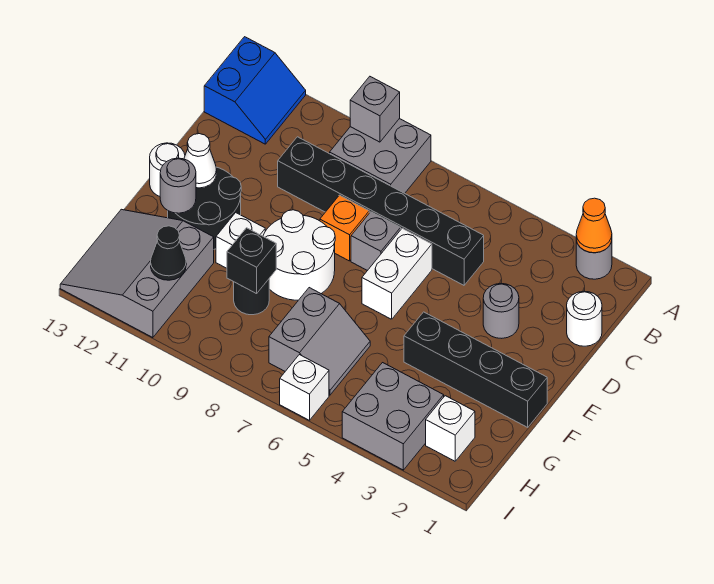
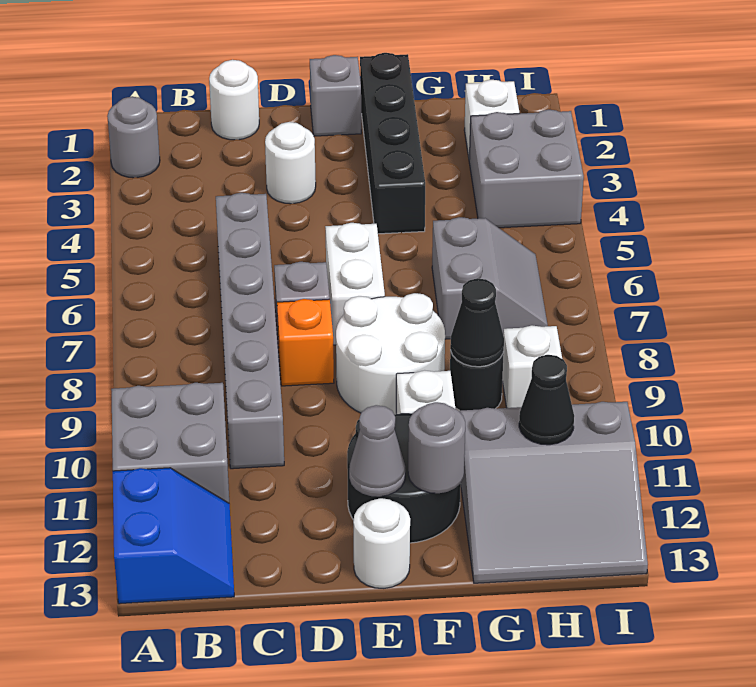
orange 1x1 cone [576,198,612,253] -> none
grey 2x2 brick [330,119,431,193] -> grey 2x2 brick moved to [111,383,229,503]
grey 1x1 brick [350,77,400,142] -> grey 1x1 brick moved to [310,55,361,136]
blue 2x2 slope [204,37,306,144] -> blue 2x2 slope turned to [113,468,234,604]
black 1x6 brick [278,137,484,285] -> grey 1x6 brick [216,193,284,469]
grey 1x1 round brick [483,283,519,338] -> white 1x1 round brick [265,122,316,204]
white 1x2 brick [362,228,432,319] -> white 1x2 brick turned to [325,223,385,345]
white 1x1 cone [184,134,217,188] -> grey 1x1 cone [349,405,405,497]
grey 2x2 slope [269,288,370,395] -> grey 2x2 slope turned to [432,217,548,339]
black 1x1 brick [227,228,276,294] -> black 1x1 cone [450,278,504,367]
white 1x1 brick [280,355,329,420] -> white 1x1 brick moved to [502,325,562,408]

